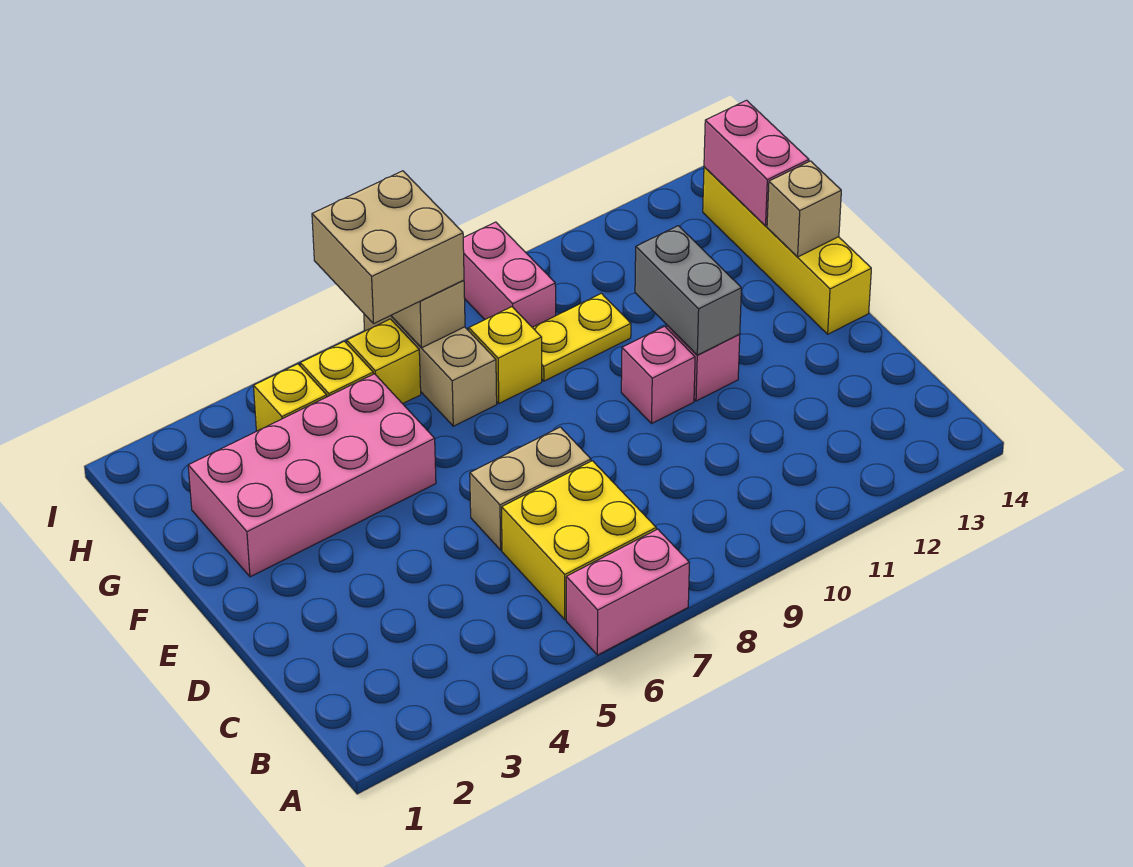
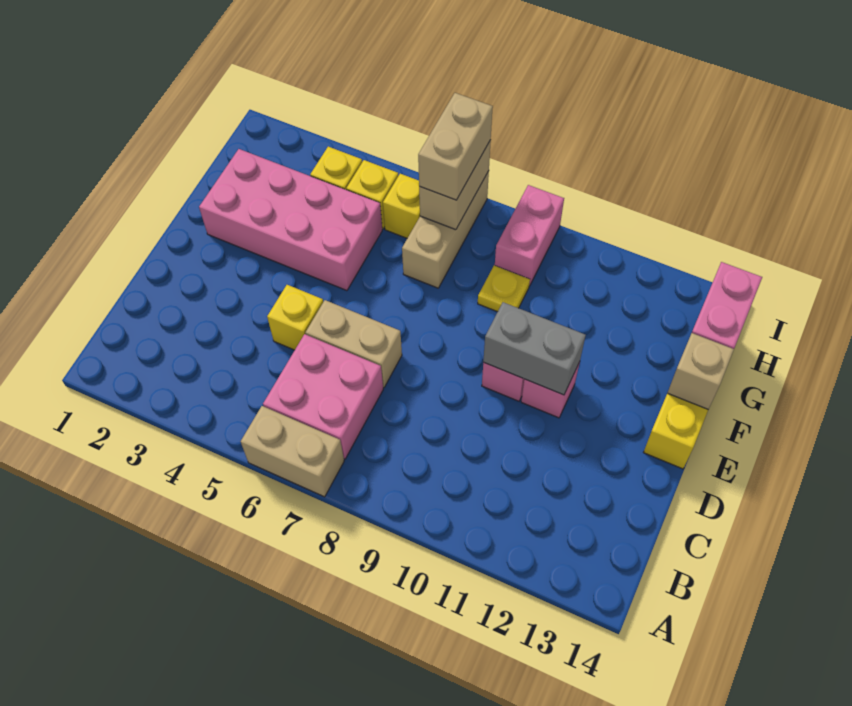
pink 1x2 brick [566,529,689,655] -> tan 1x2 brick [241,406,344,497]
yellow 2x2 brick [502,461,656,619] -> pink 2x2 brick [263,334,383,459]
grey 1x2 brick [635,226,741,355] -> grey 1x2 brick turned to [483,302,586,395]
yellow 1x1 brick [469,307,542,403] -> yellow 1x1 brick moved to [267,285,323,350]
yellow 1x2 plate [532,293,631,381] -> yellow 1x1 plate [478,265,530,312]
tan 2x2 brick [312,171,464,323] -> tan 1x2 brick [418,93,493,200]

